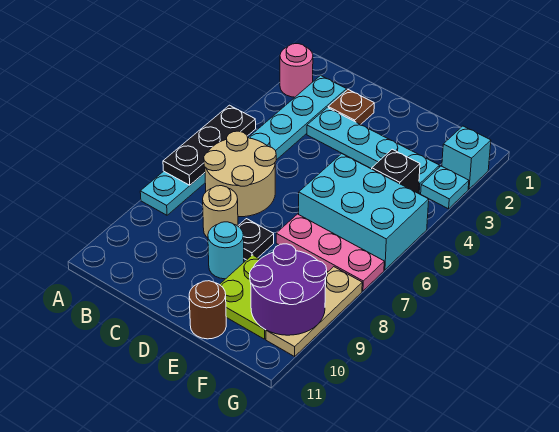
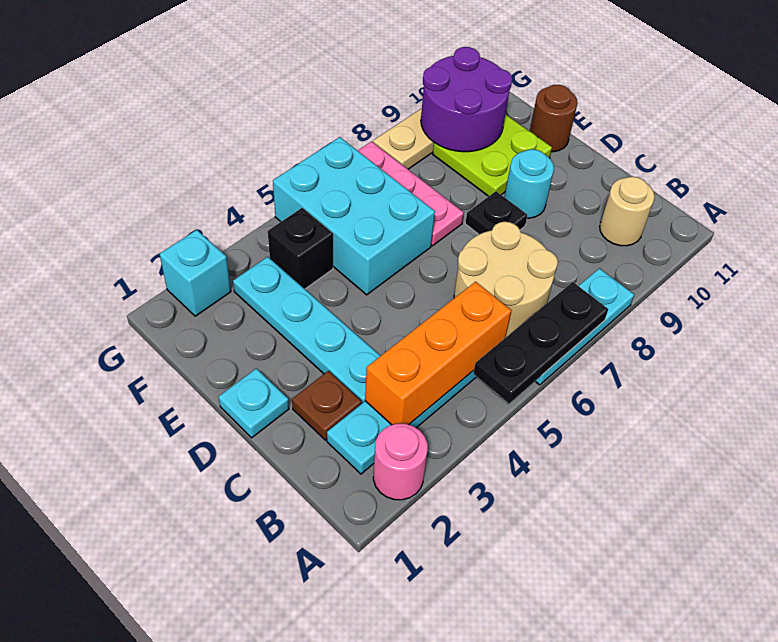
none -> orange 1x3 brick [365,282,511,425]
tan 1x1 round brick [203,186,238,238] -> tan 1x1 round brick moved to [600,177,655,246]
cyan 1x1 plate [421,166,469,209] -> cyan 1x1 plate moved to [219,369,289,438]

